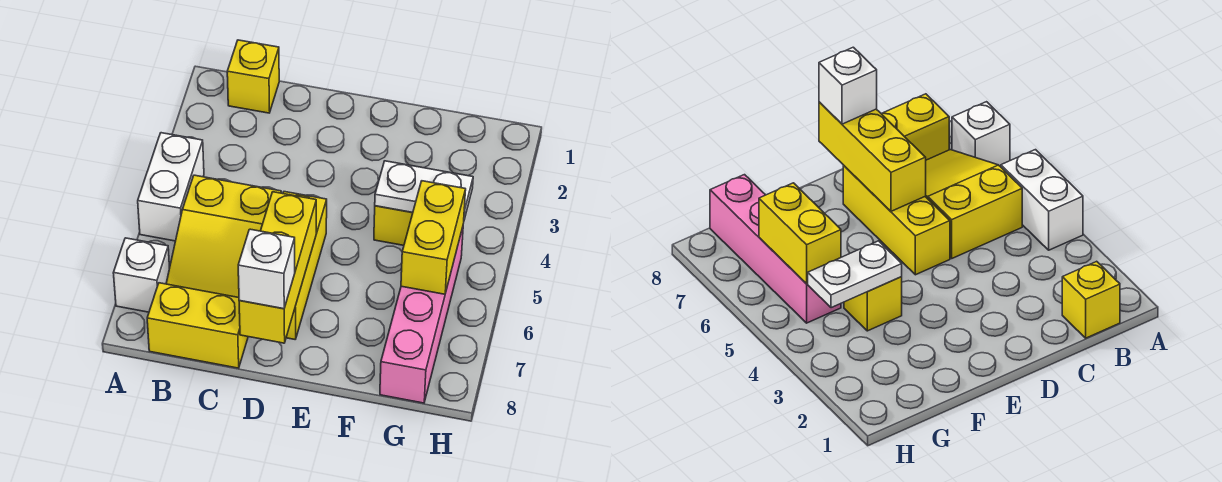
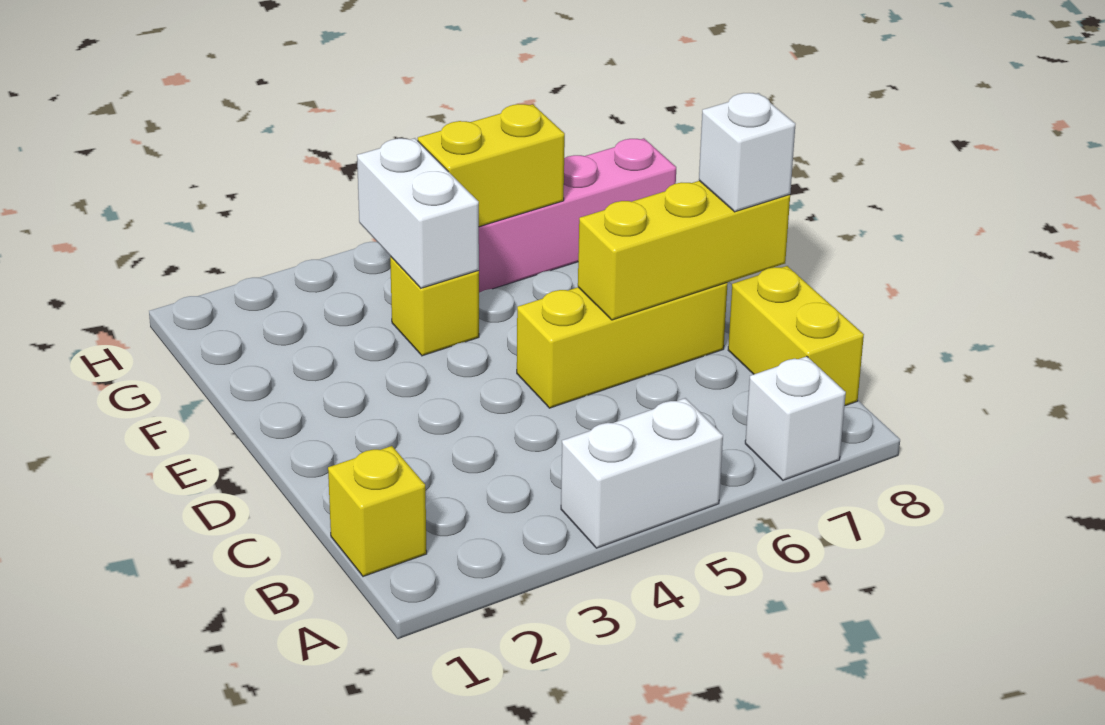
yellow 2x3 slope [166,175,281,298] -> none
white 1x2 plate [375,161,473,220] -> white 1x2 brick [357,138,479,288]

